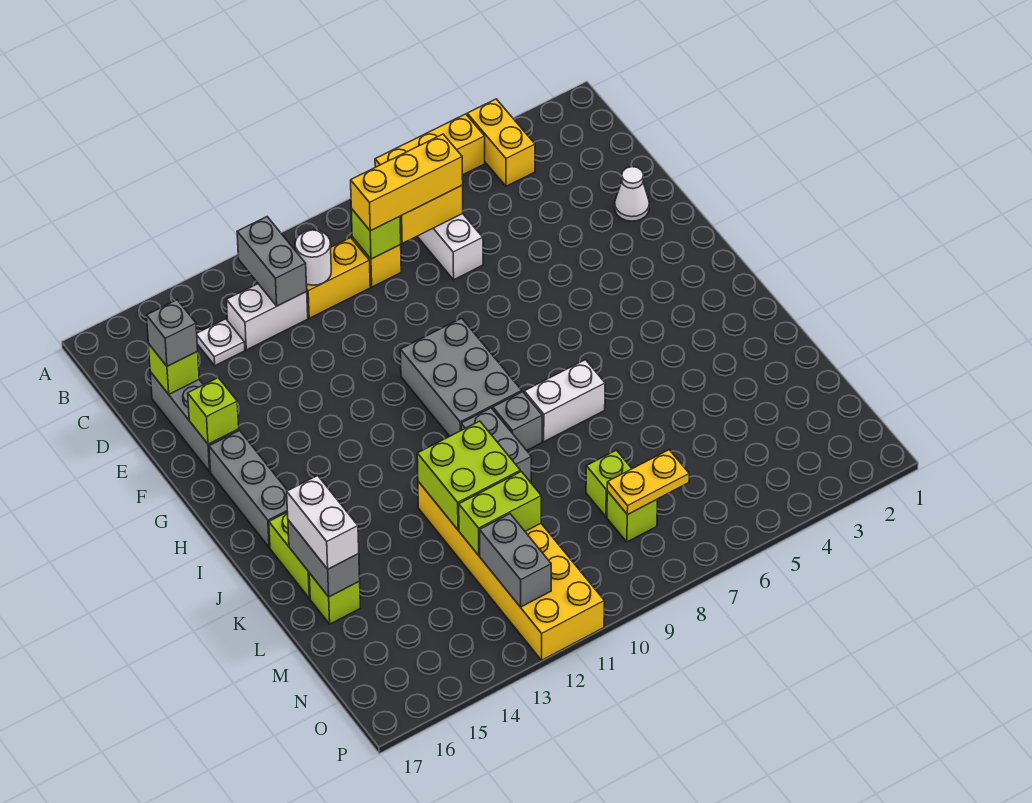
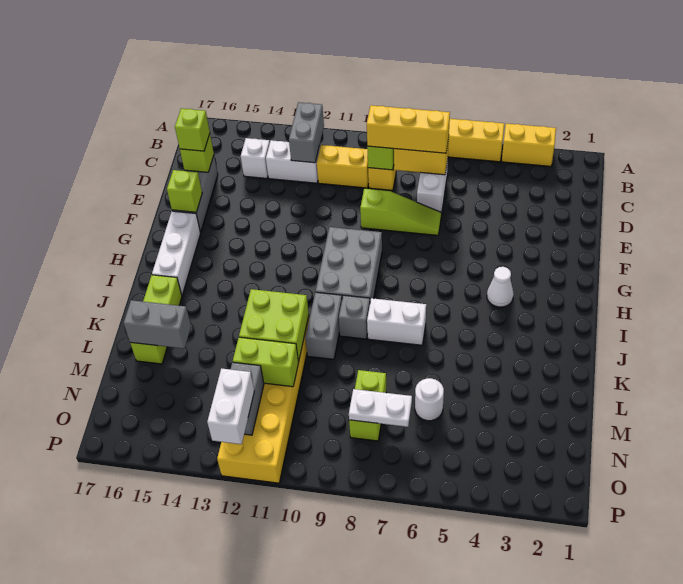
yellow 1x2 brick [467,99,535,186] -> yellow 1x2 brick turned to [502,124,556,166]
white 1x1 round brick [295,230,331,285] -> white 1x1 round brick moved to [415,378,444,421]
white 1x1 plate [197,319,245,366] -> white 1x1 brick [241,138,270,178]
grey 1x1 brick [147,300,198,366] -> lime 1x1 brick [175,108,210,151]
white 1x1 cone [615,167,649,221] -> white 1x1 cone moved to [487,267,514,307]
none -> lime 1x3 slope [360,189,441,235]
grey 1x3 brick [209,431,288,547] -> white 1x3 brick [152,211,201,295]
grey 1x2 brick [288,520,360,597] -> grey 1x2 brick turned to [124,300,191,349]
white 1x2 brick [287,476,359,569] -> white 1x2 brick moved to [207,368,254,444]
yellow 1x2 plate [607,450,689,515] -> white 1x2 plate [349,389,412,427]

